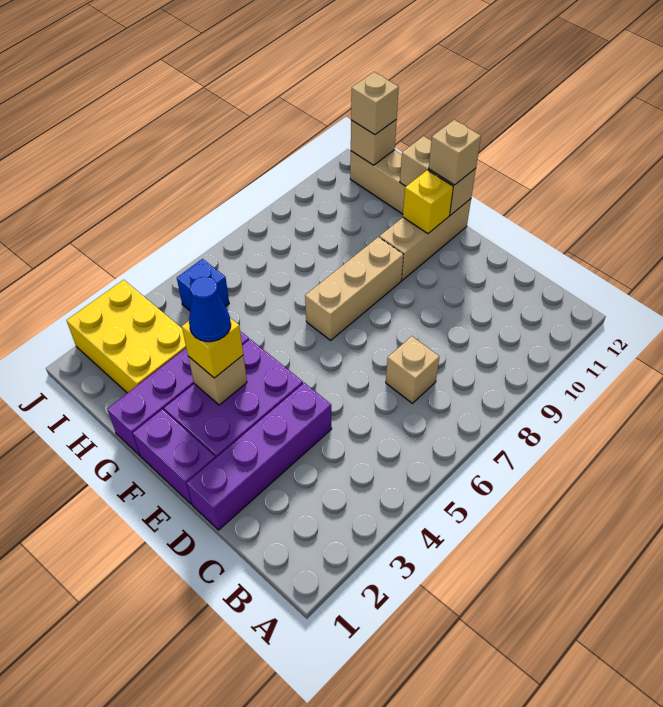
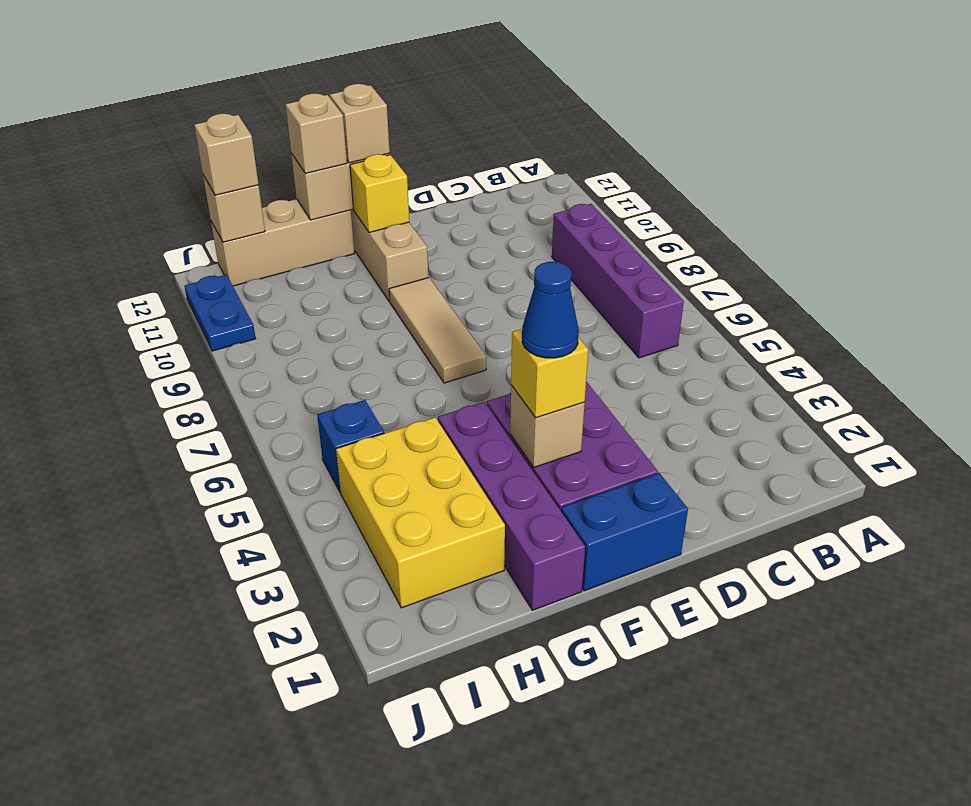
tan 1x1 brick [386,336,439,403] -> tan 1x1 brick moved to [286,93,347,173]
purple 1x4 brick [187,383,332,530] -> purple 1x4 brick moved to [552,204,684,358]
purple 1x2 brick [133,409,215,504] -> blue 1x2 brick [561,473,688,591]
tan 1x3 brick [305,237,403,340] -> tan 1x3 tile [389,278,486,383]
yellow 2x3 brick [67,280,186,393] -> yellow 2x3 brick turned to [336,418,505,608]
none -> blue 1x2 plate [185,275,256,351]

